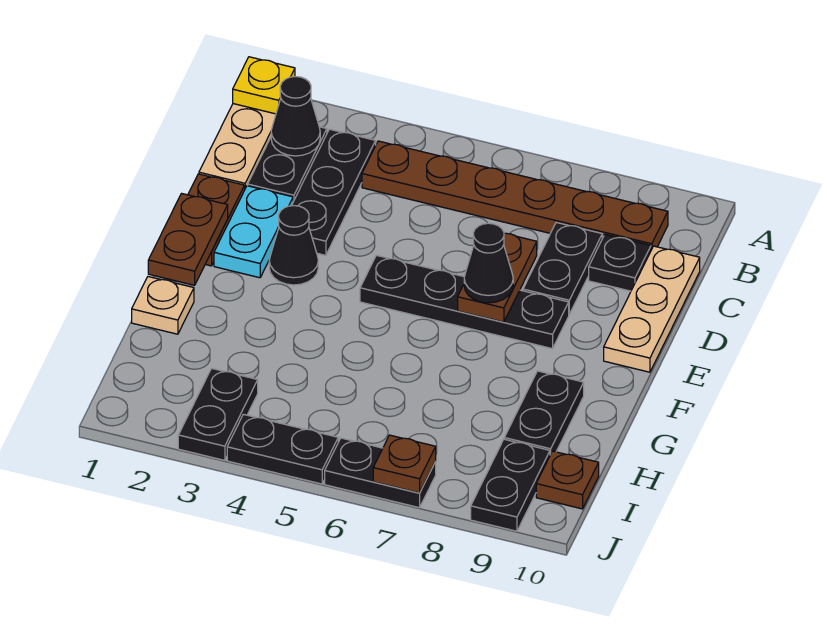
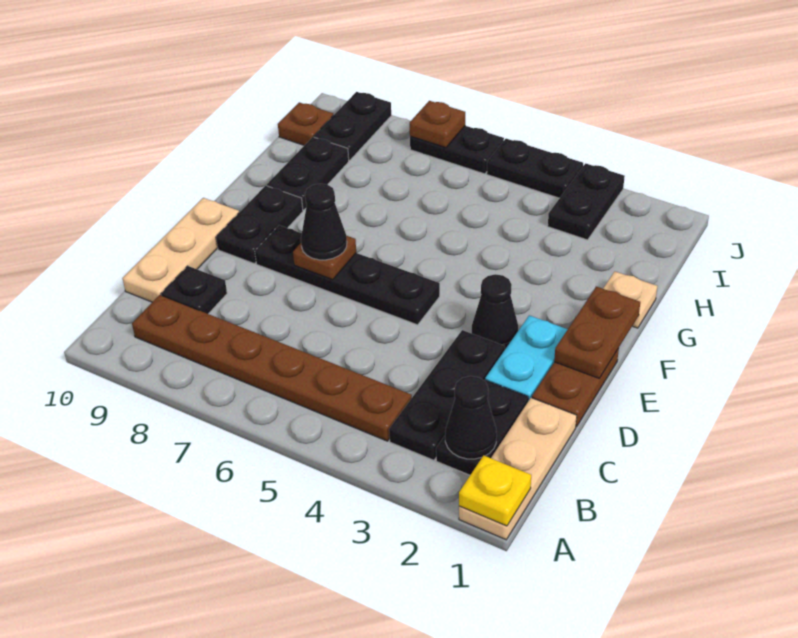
black 1x2 plate [523,223,602,314] -> black 1x2 plate moved to [216,186,303,264]
brown 1x2 plate [458,233,537,322] -> brown 1x1 plate [293,236,356,280]

